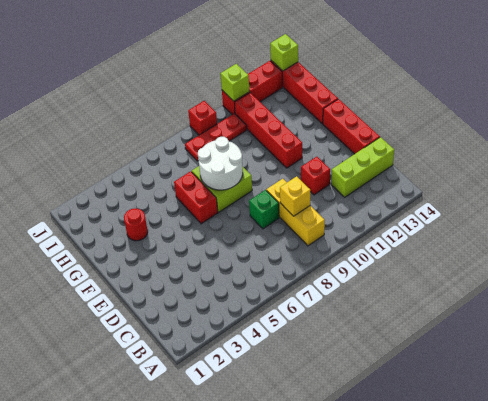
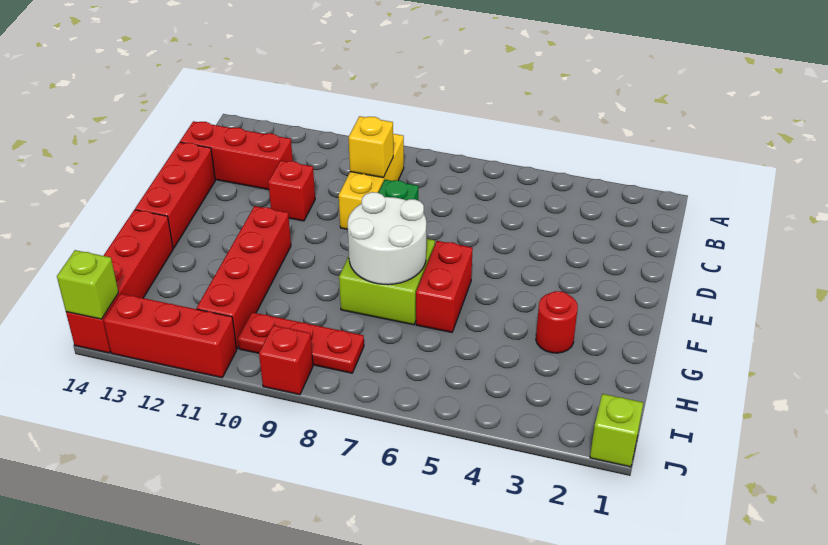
lime 1x3 brick [331,137,394,197] -> red 1x3 brick [180,121,293,190]
lime 1x1 brick [220,64,250,101] -> lime 1x1 brick moved to [590,394,643,467]

